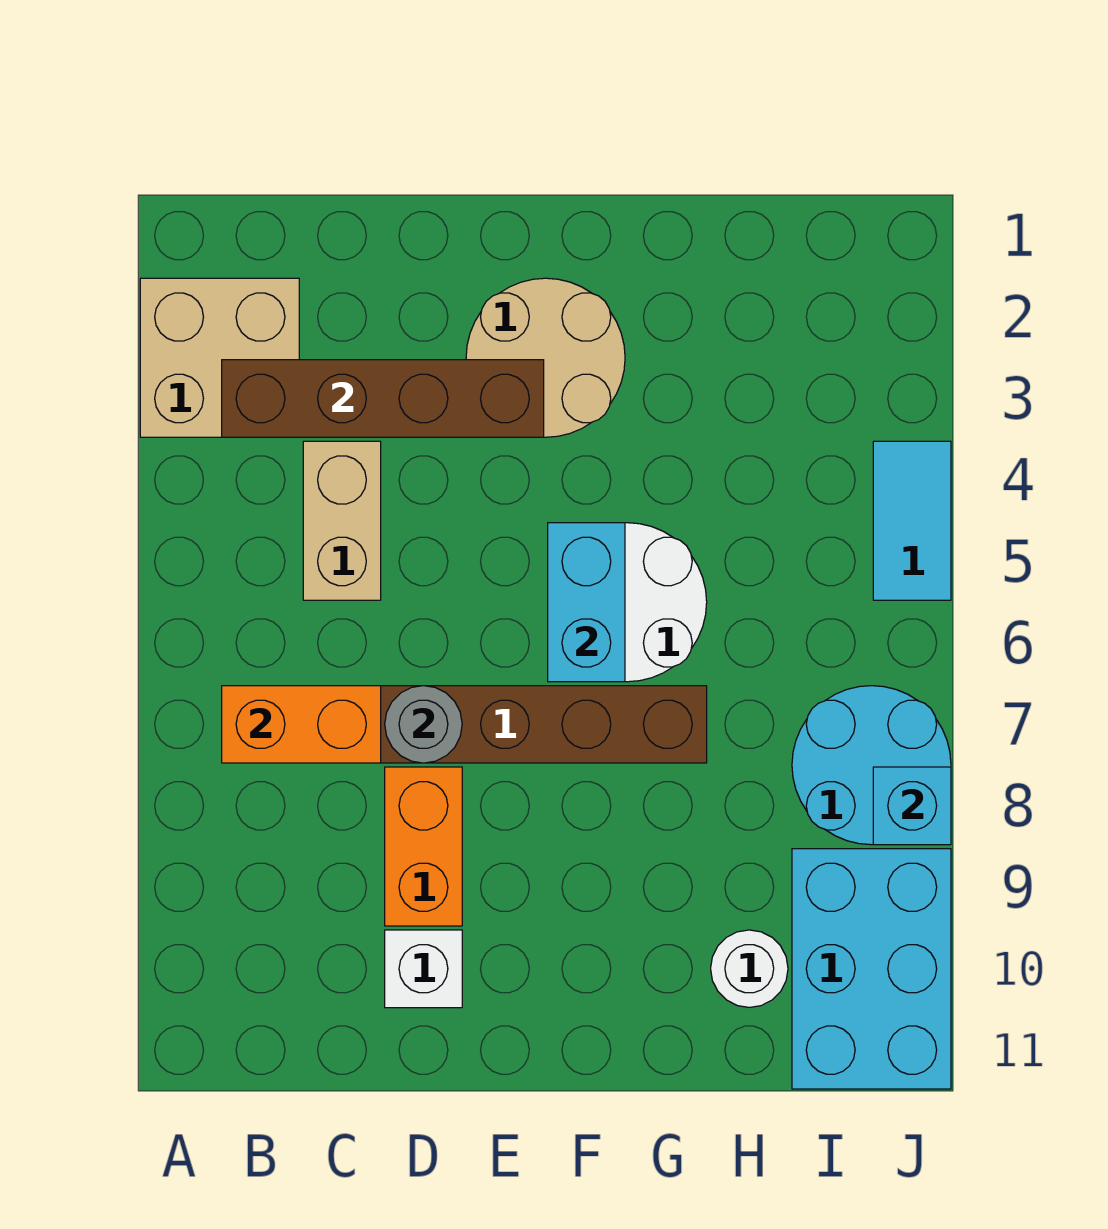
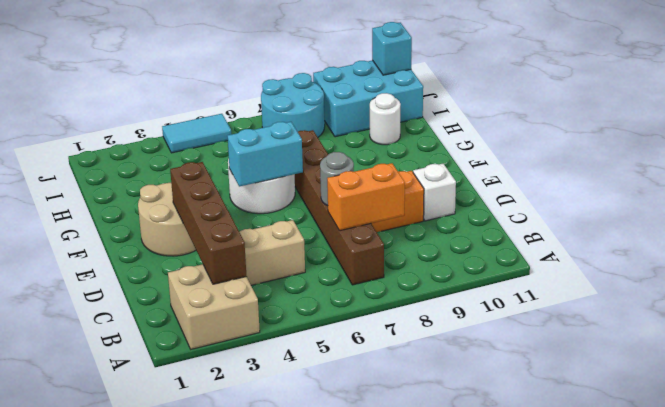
orange 1x2 brick [222,686,381,763] -> orange 1x2 brick turned to [327,163,405,231]
cyan 1x1 brick [873,767,951,845] -> cyan 1x1 brick moved to [372,22,412,75]

